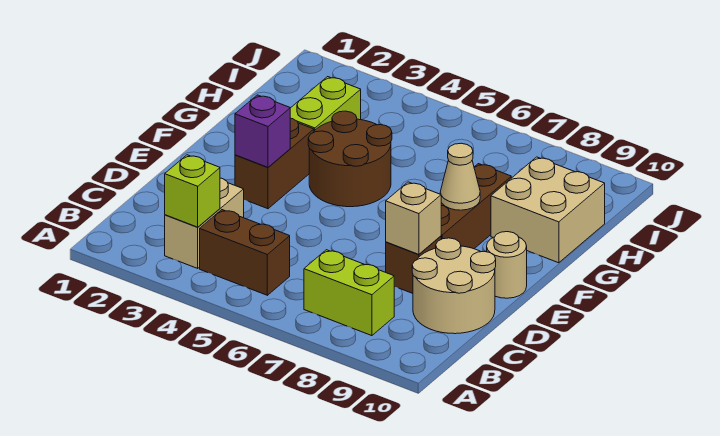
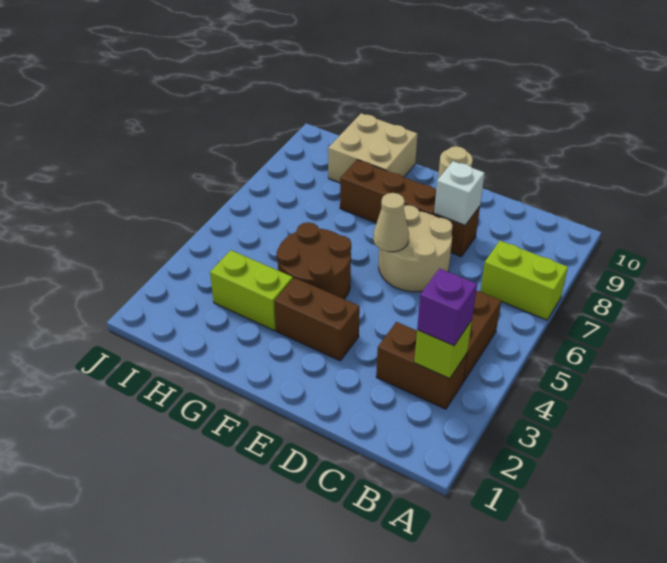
tan 1x2 brick [165,178,244,268] -> brown 1x2 brick [376,322,467,409]
lime 1x2 brick [304,250,394,336] -> lime 1x2 brick turned to [480,241,568,320]
tan 2x2 round brick [412,238,496,334] -> tan 2x2 round brick moved to [379,205,453,292]
tan 1x1 brick [386,182,441,254] -> white 1x1 brick [434,161,485,225]
purple 1x1 brick [235,95,290,167] -> purple 1x1 brick moved to [417,269,477,346]
tan 1x1 cone [440,143,480,210] -> tan 1x1 cone moved to [373,193,409,252]

